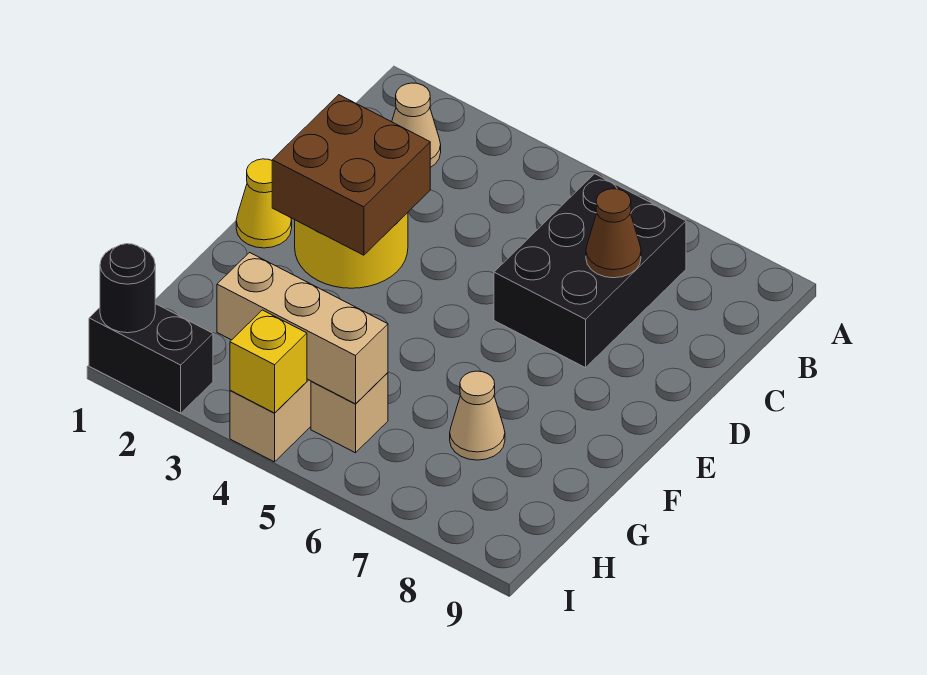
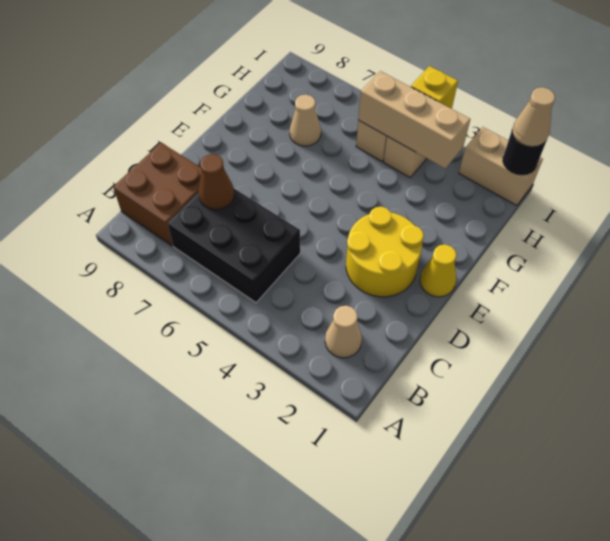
black 2x3 brick [494,174,686,368] -> black 2x3 brick turned to [168,188,300,303]
brown 2x2 brick [272,95,430,255] -> brown 2x2 brick moved to [113,143,202,246]
black 1x2 brick [89,304,213,413] -> tan 1x2 brick [459,127,543,206]
none -> tan 1x1 cone [512,87,555,147]

